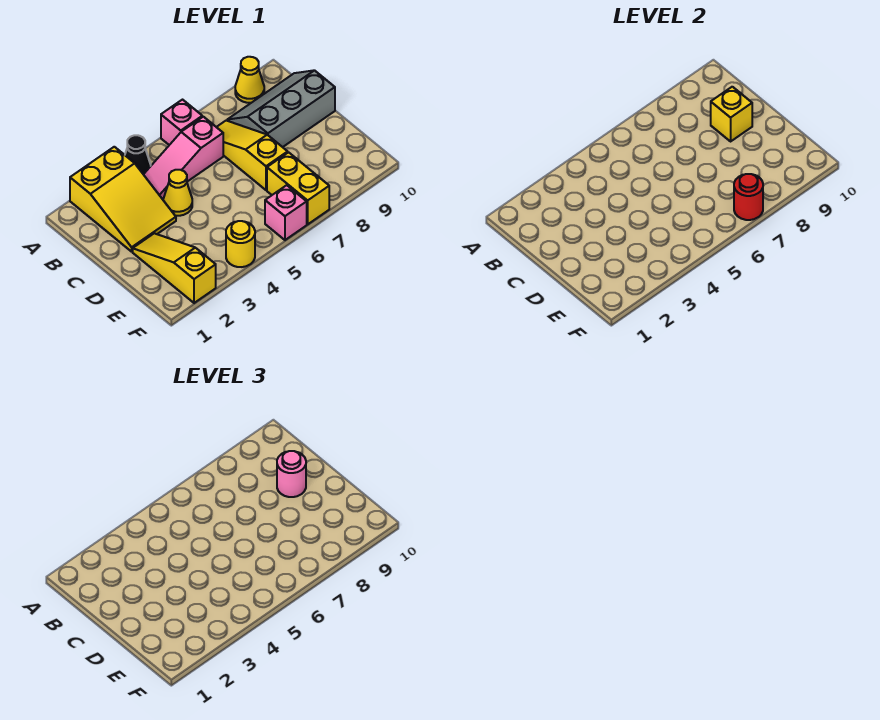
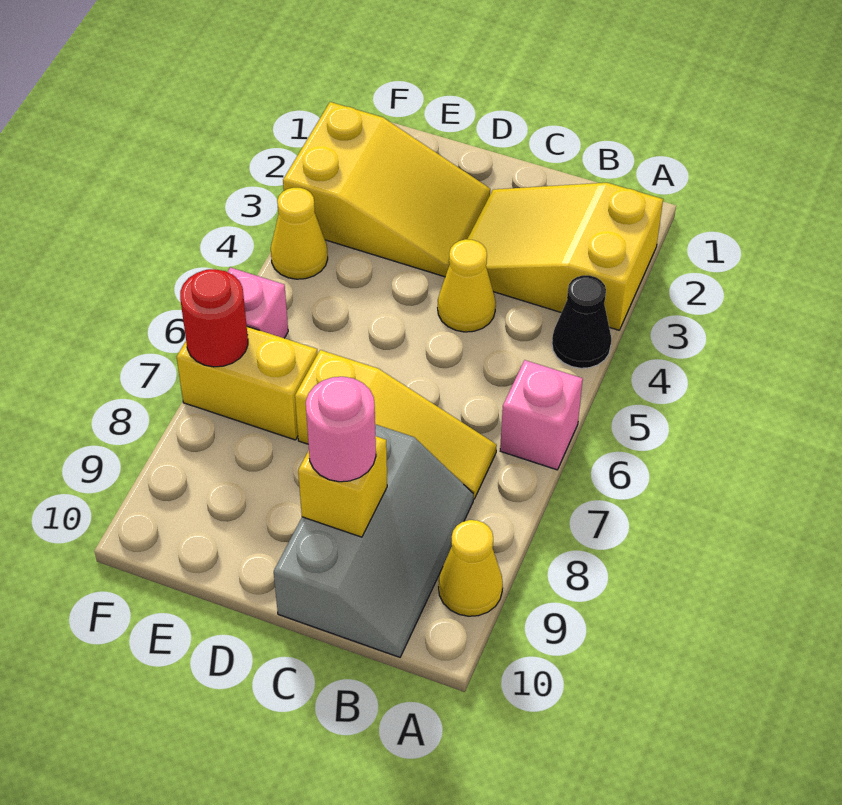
pink 1x3 slope [143,117,223,199] -> none
yellow 1x3 slope [133,233,216,303] -> yellow 2x3 slope [283,102,490,277]
yellow 1x1 round brick [226,221,255,267] -> yellow 1x1 cone [271,188,328,279]

